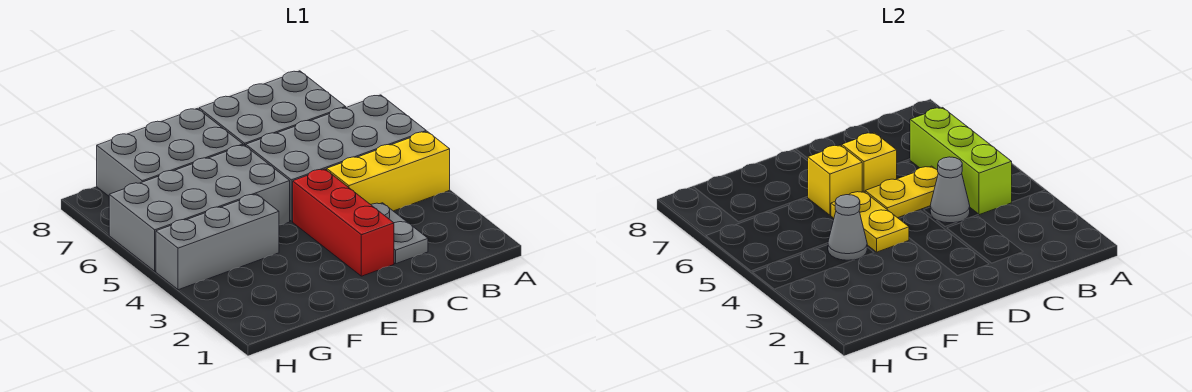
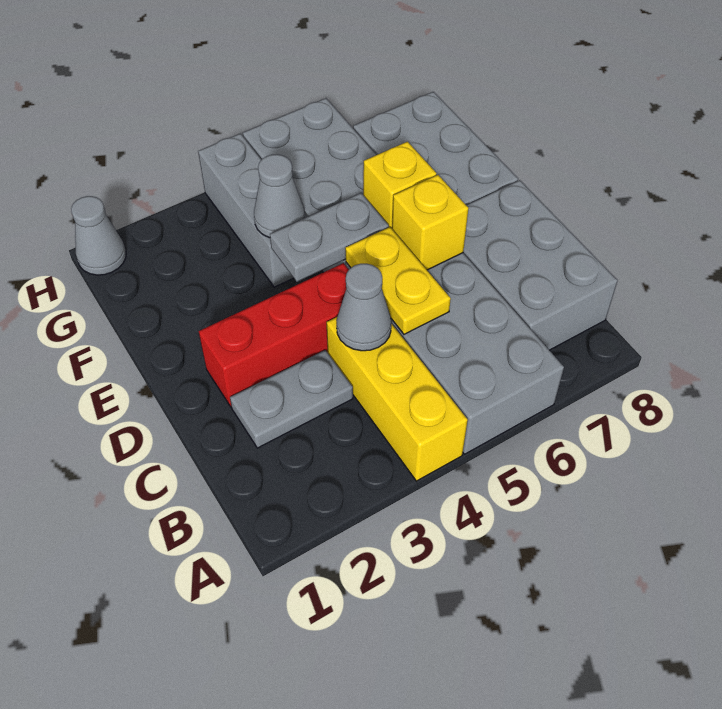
lime 1x3 brick [910,108,1012,215] -> none
yellow 1x2 plate [831,191,909,252] -> grey 1x2 plate [270,193,389,282]
none -> grey 1x1 cone [71,196,126,275]

